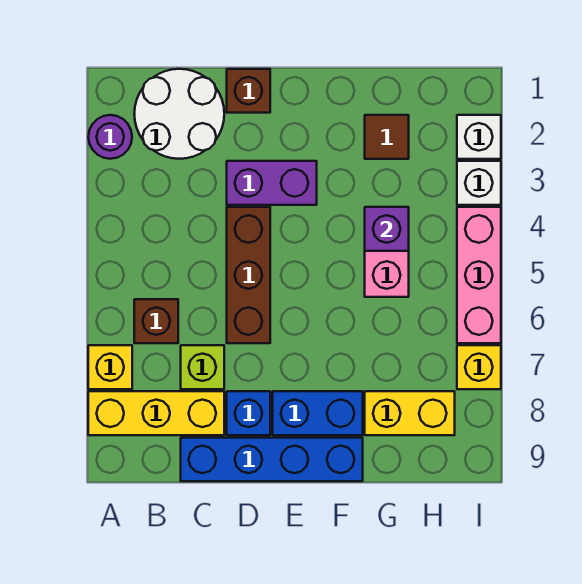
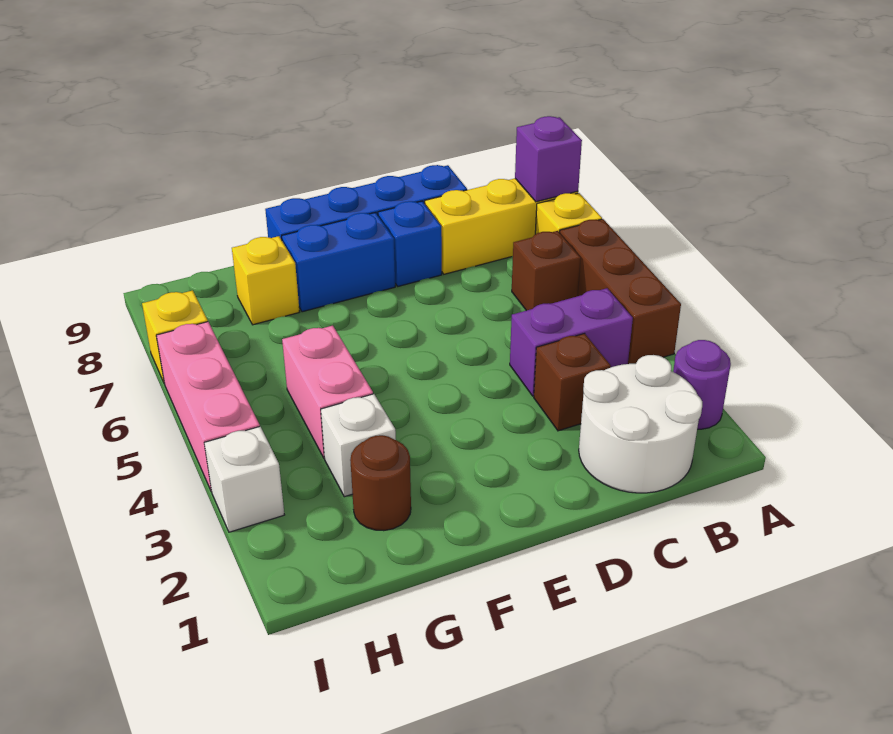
lime 1x1 brick [181,345,224,389] -> none
brown 1x1 brick [227,69,270,113] -> brown 1x1 brick moved to [534,333,611,431]
purple 1x2 brick [227,161,317,205] -> purple 1x2 brick moved to [510,288,633,396]
brown 1x3 brick [227,207,270,343] -> brown 1x3 brick moved to [560,219,681,364]
brown 1x1 tile [365,115,409,159] -> brown 1x1 round brick [350,435,411,531]
purple 1x1 brick [365,207,409,251] -> purple 1x1 brick moved to [515,116,582,202]
yellow 1x2 brick [365,391,455,435] -> yellow 1x1 brick [232,236,299,325]
white 1x1 brick [457,115,501,159] -> white 1x1 brick moved to [321,394,396,497]

